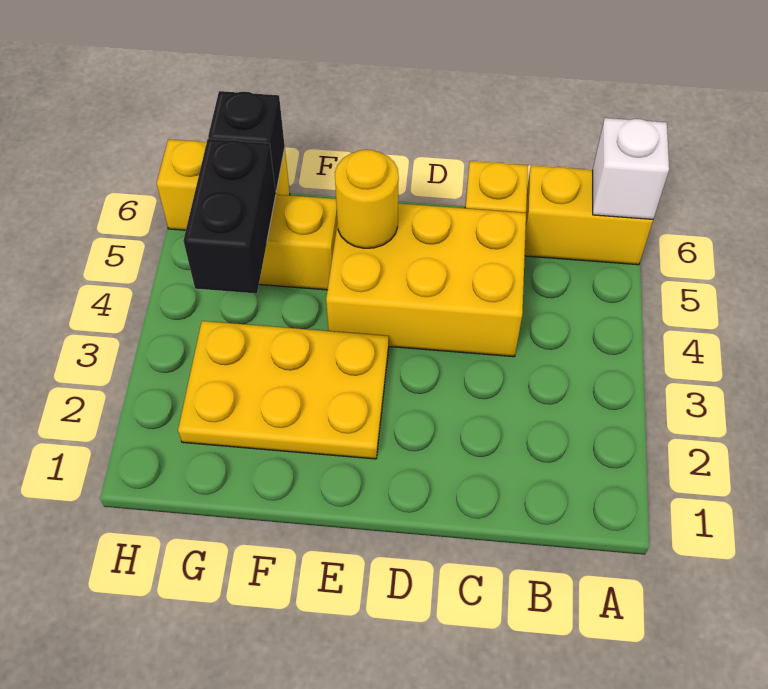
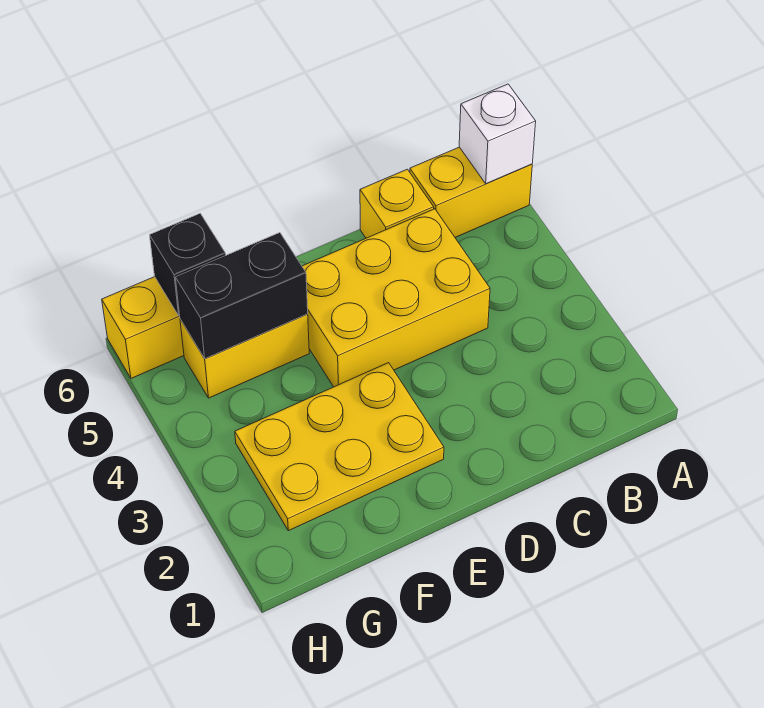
yellow 1x1 round brick [335,150,399,248] -> none
black 1x2 brick [183,139,276,293] -> black 1x2 brick turned to [176,233,308,359]

